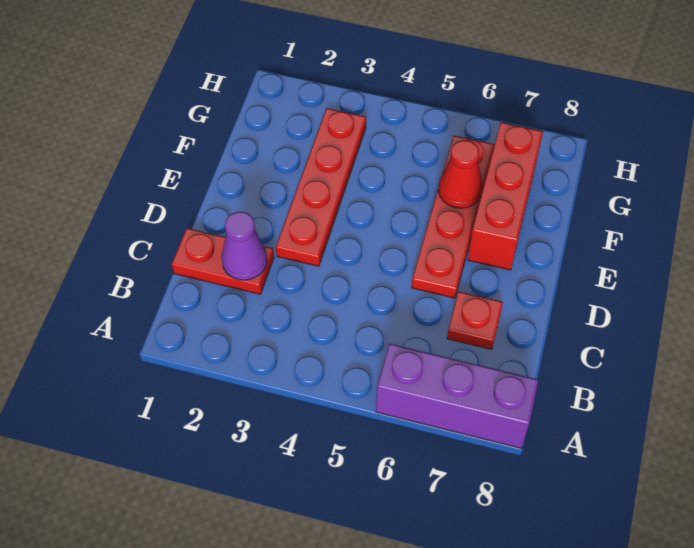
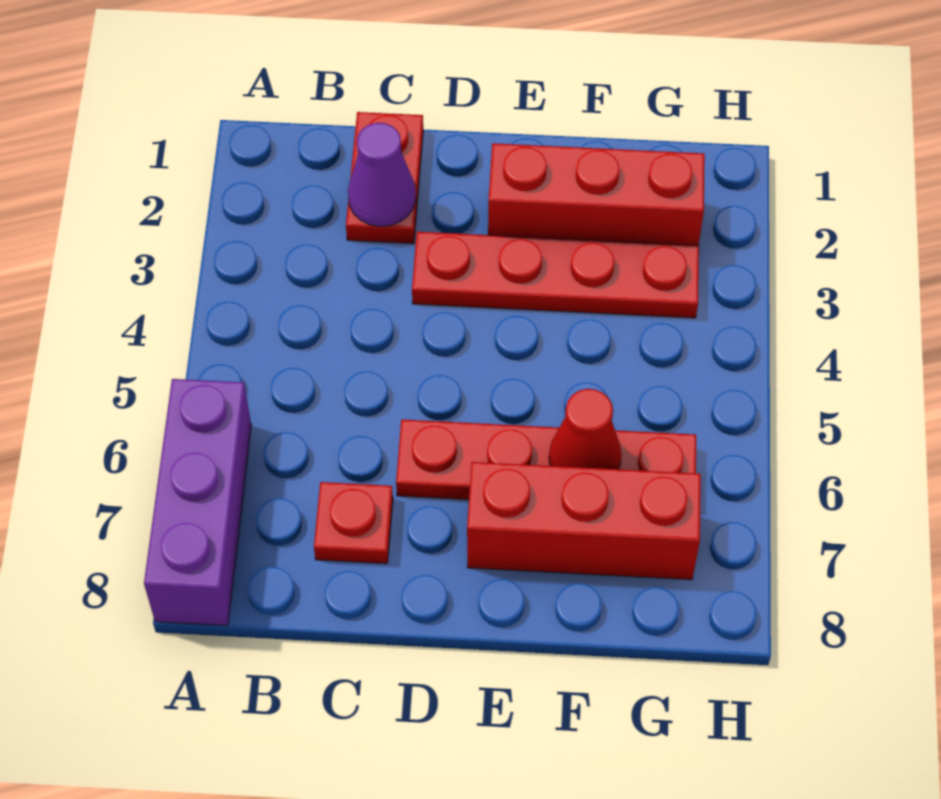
none -> red 1x3 brick [488,143,705,245]

